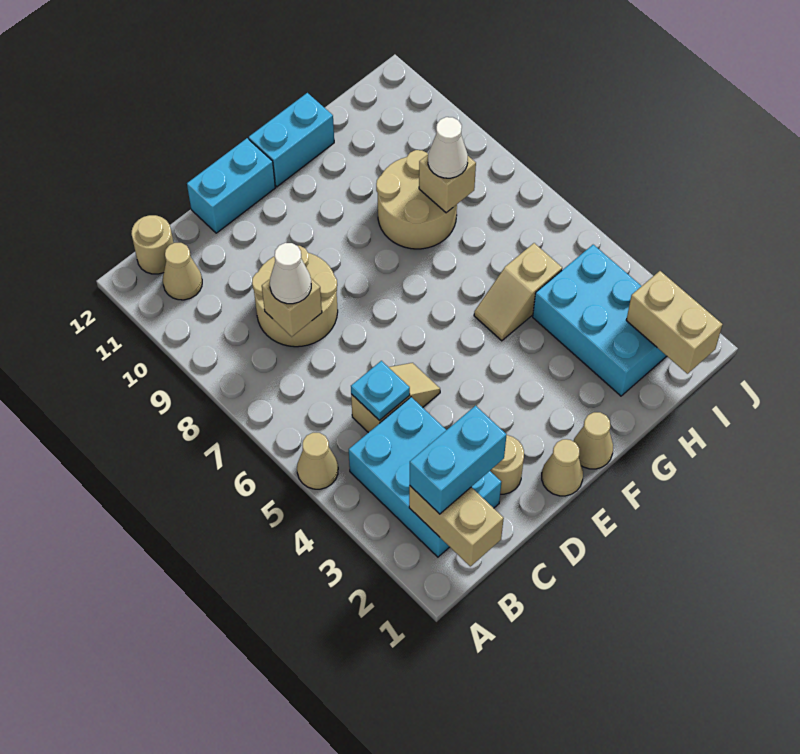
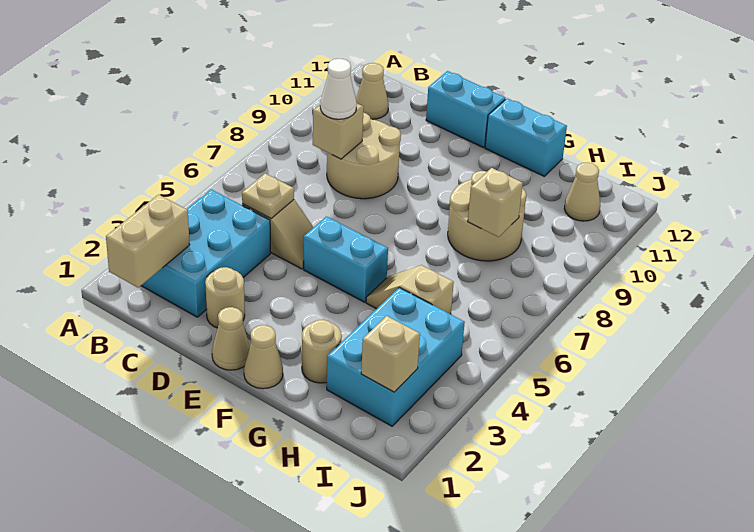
tan 1x1 cone [297,433,338,489] -> tan 1x1 cone moved to [564,162,600,221]
cyan 1x2 brick [410,406,506,514] -> cyan 1x2 brick moved to [304,216,388,302]
tan 1x1 round brick [131,215,173,274] -> tan 1x1 round brick moved to [302,320,342,383]
cyan 1x1 plate [351,361,410,421] -> tan 1x1 plate [242,173,294,218]
white 1x1 cone [428,117,468,178] -> none
tan 1x2 brick [626,271,723,374] -> tan 1x1 brick [361,316,420,392]

